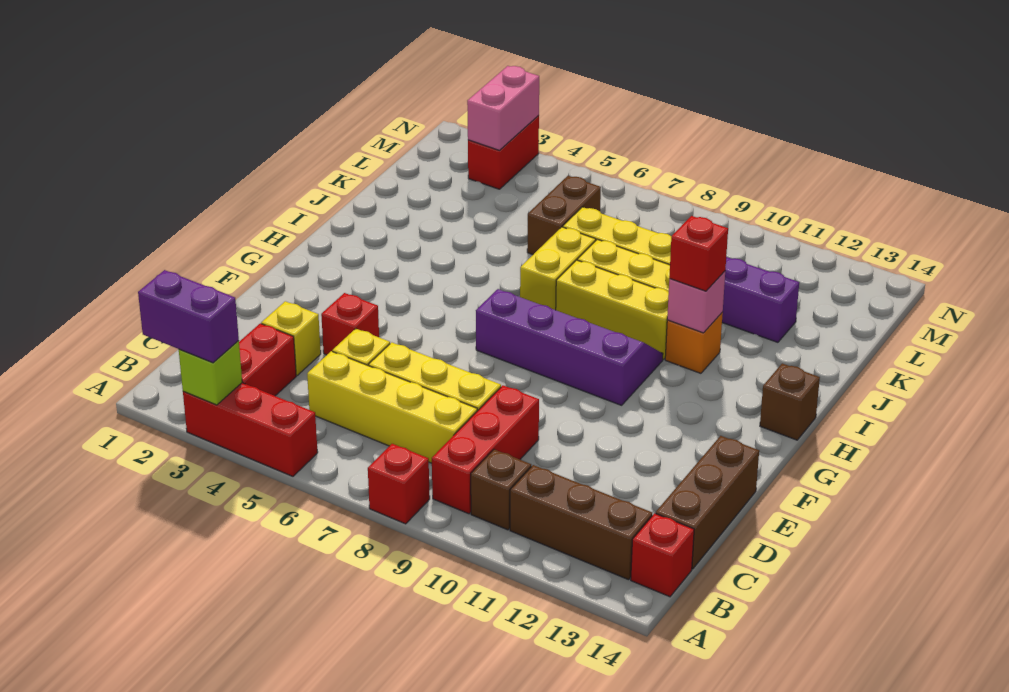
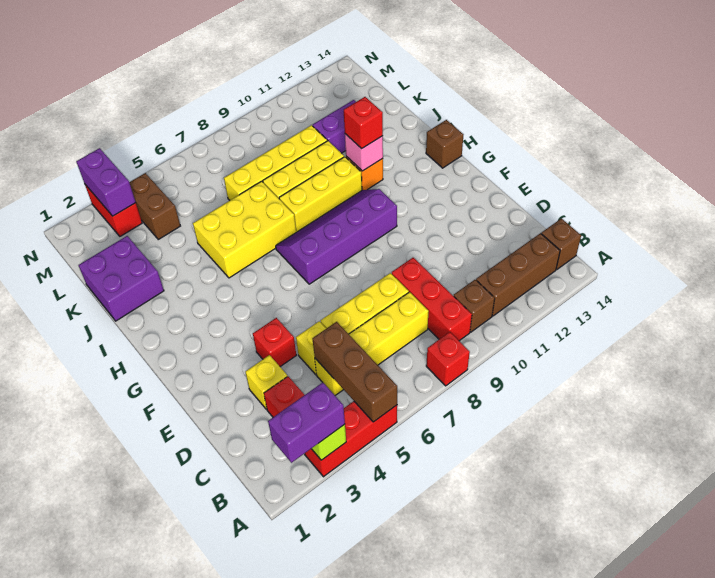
red 1x1 brick [631,513,694,597] -> brown 1x1 brick [541,219,581,270]
brown 1x3 brick [656,436,759,569] -> brown 1x3 brick moved to [312,322,397,422]
yellow 1x2 brick [520,227,596,310] -> yellow 2x3 brick [193,181,296,278]
none -> purple 2x2 brick [78,236,164,321]
brown 1x2 brick [527,176,601,255] -> brown 1x2 brick moved to [129,173,180,239]
pink 1x2 brick [467,66,539,151] -> purple 1x2 brick [76,148,136,216]

